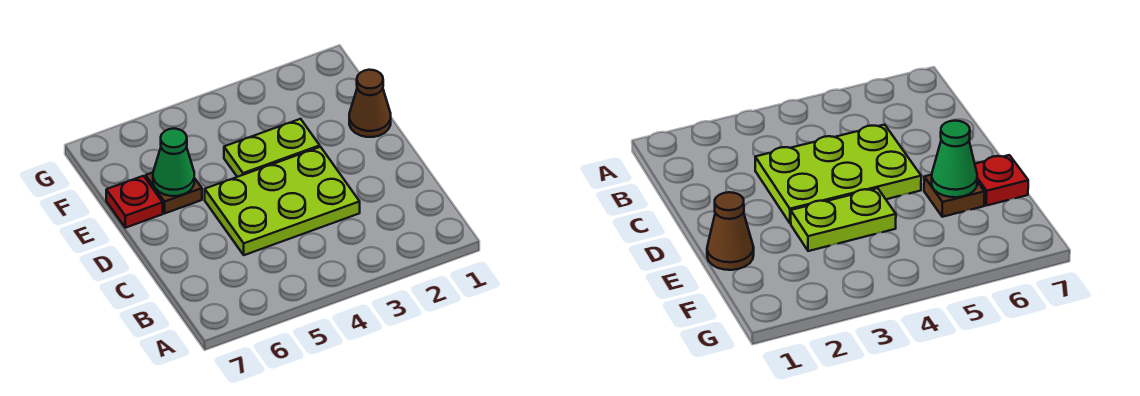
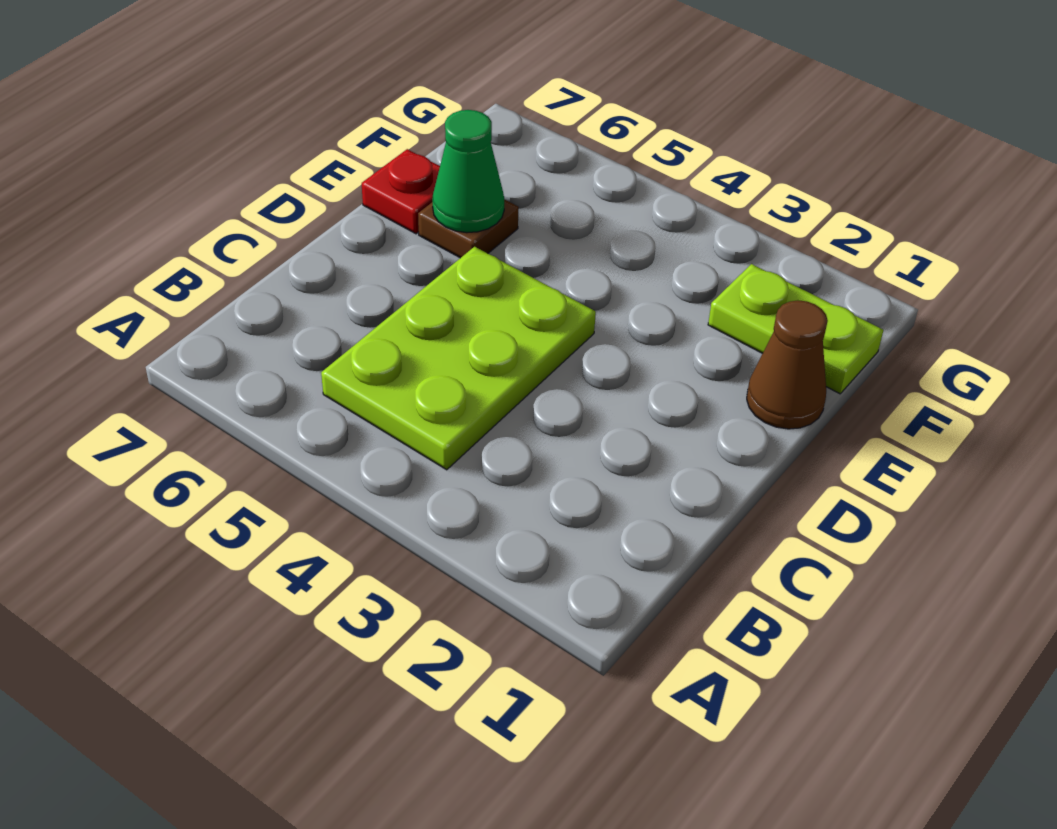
lime 2x3 plate [205,147,360,255] -> lime 2x3 plate turned to [321,247,596,470]
lime 1x2 plate [224,119,320,177] -> lime 1x2 plate moved to [708,264,883,394]

